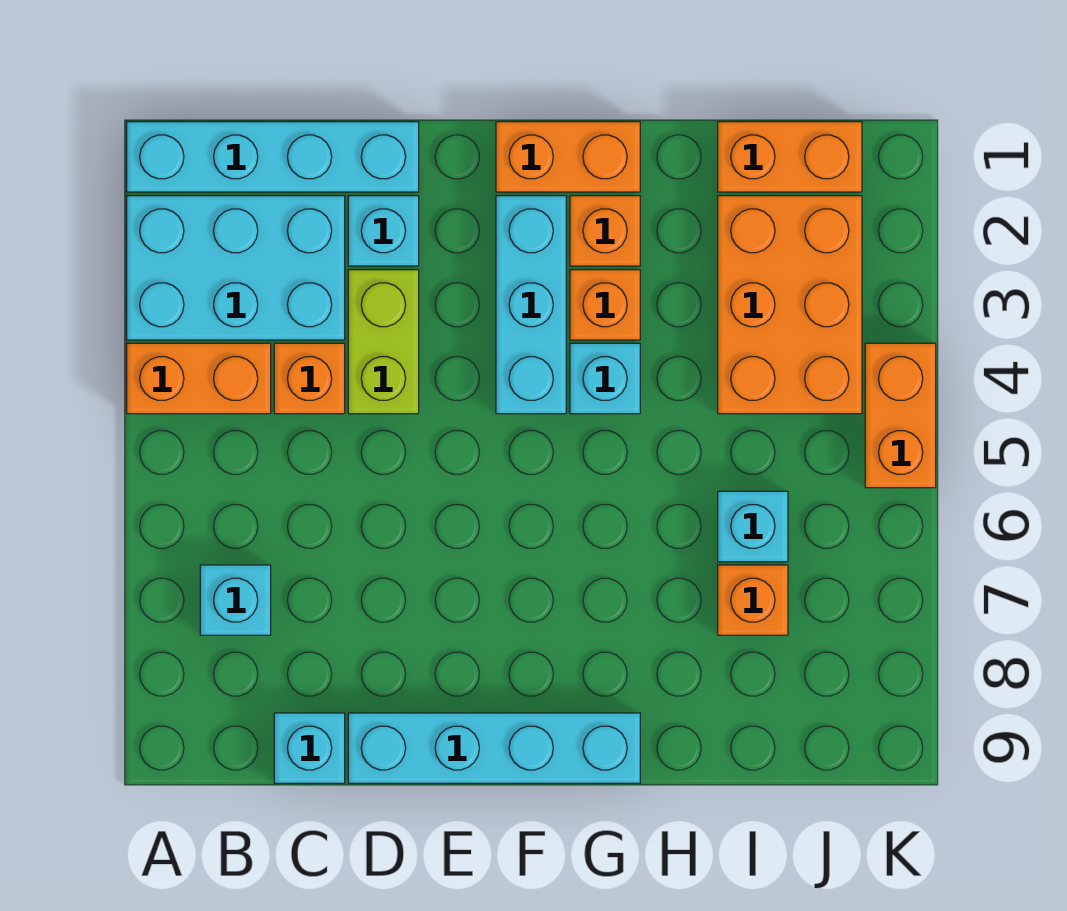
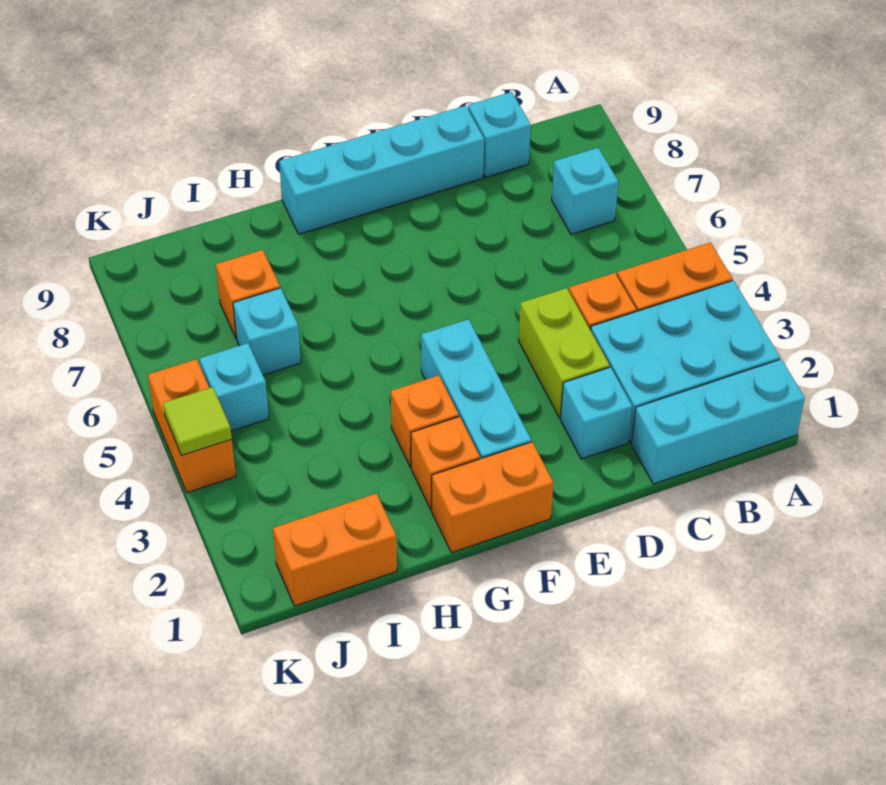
cyan 1x4 brick [127,122,419,192] -> cyan 1x3 brick [631,359,805,484]
cyan 1x1 brick [570,343,640,414] -> cyan 1x1 brick moved to [200,343,269,431]
orange 2x3 brick [718,196,862,414] -> none
none -> lime 1x1 tile [163,387,232,456]

